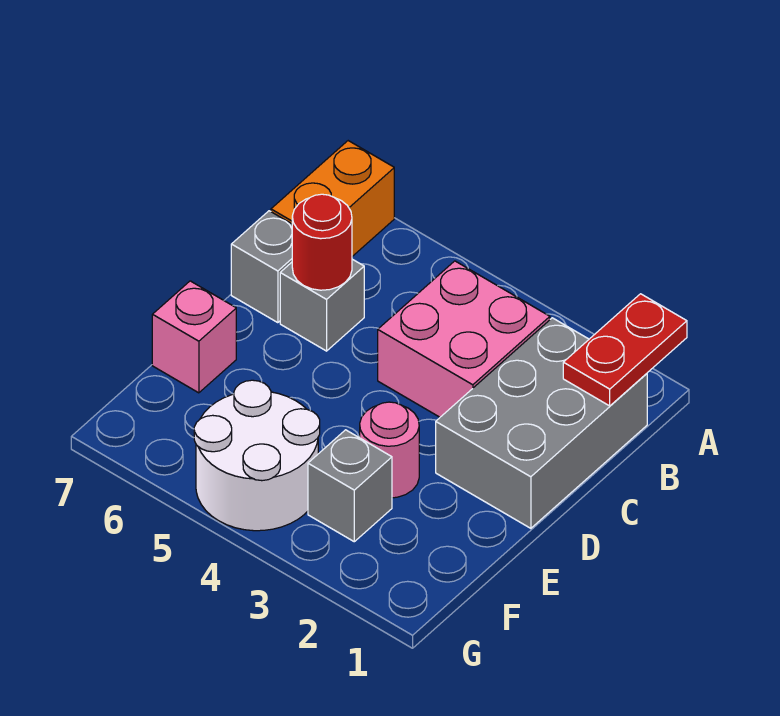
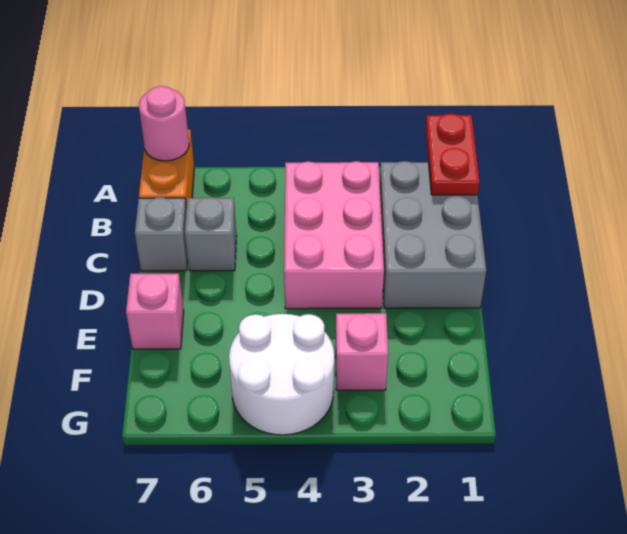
pink 2x2 brick [378,261,550,417] -> pink 2x3 brick [284,161,384,309]
red 1x1 round brick [292,194,352,290] -> none
pink 1x1 round brick [360,402,419,498] -> pink 1x1 round brick moved to [139,86,189,161]
grey 1x1 brick [308,430,392,542] -> pink 1x1 brick [335,313,388,390]

